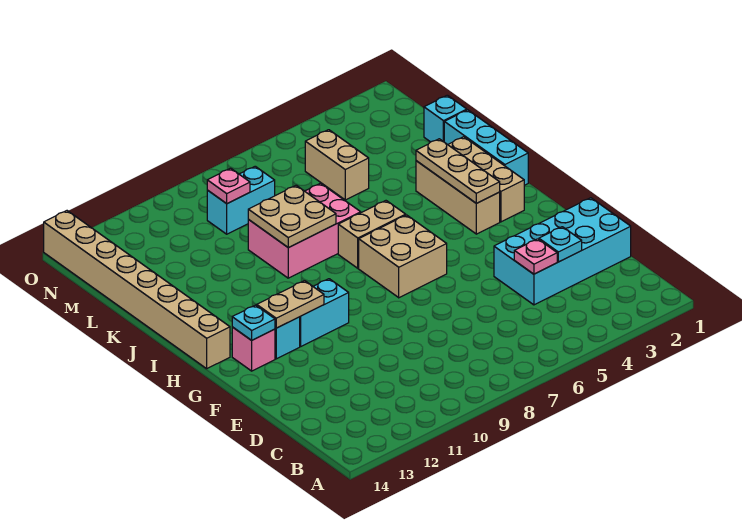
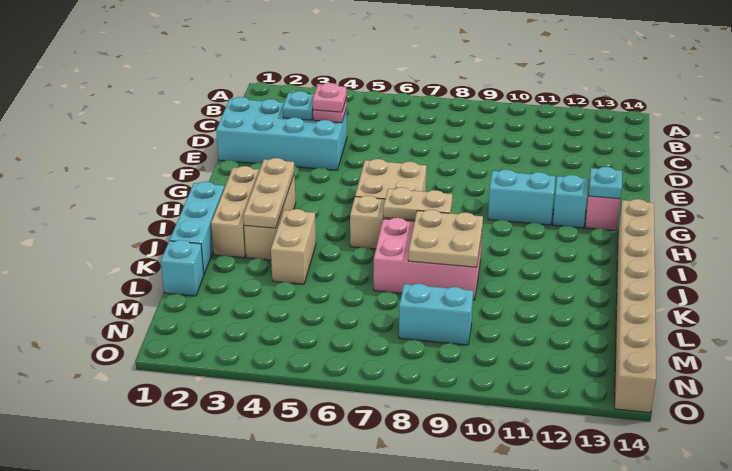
tan 1x2 plate [257,281,324,328] -> tan 1x2 plate moved to [383,187,453,220]
tan 1x2 brick [305,130,369,200] -> tan 1x2 brick moved to [271,209,316,284]
pink 1x1 plate [207,168,250,204] -> pink 1x1 plate moved to [313,83,347,112]

